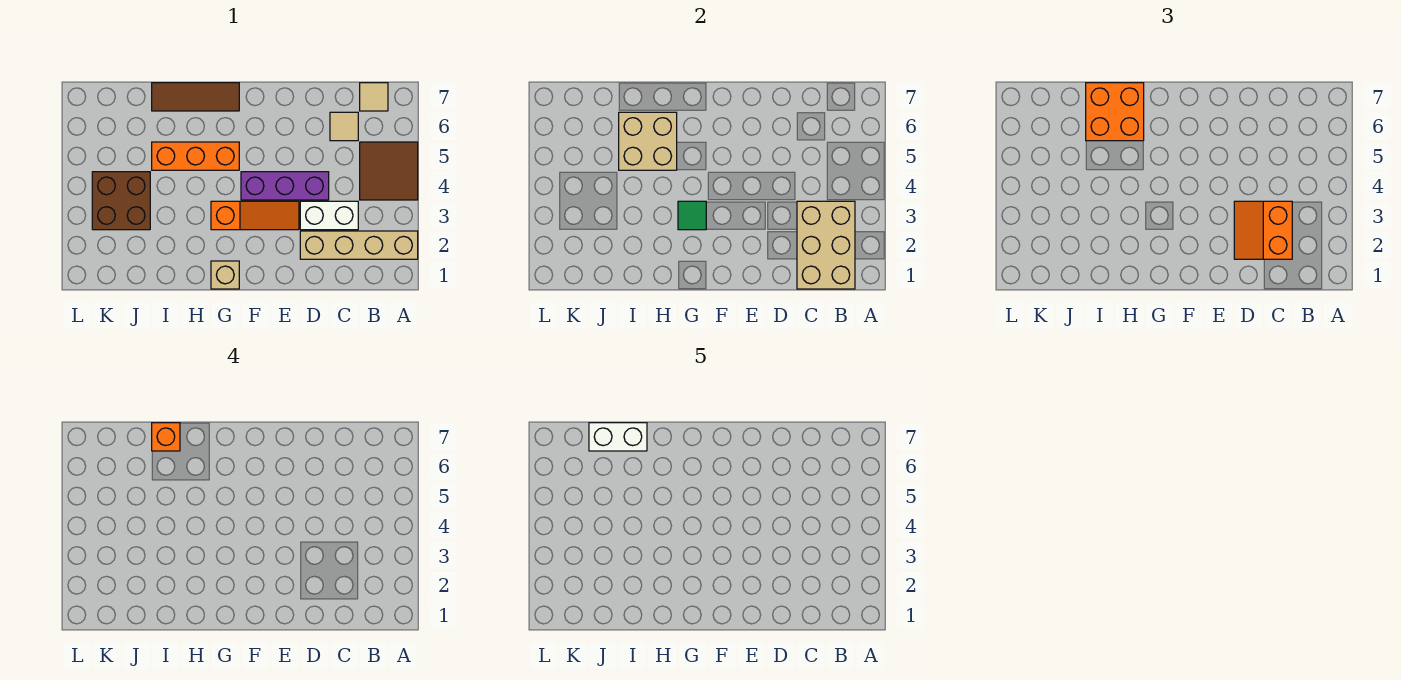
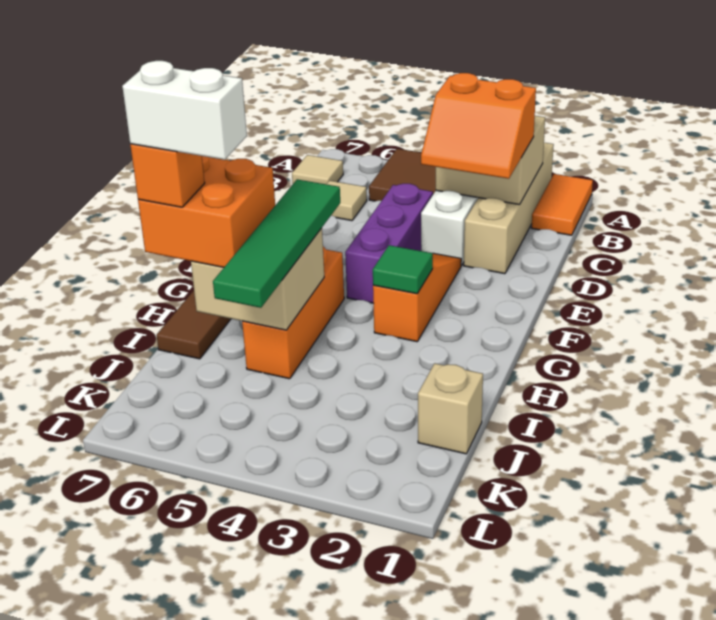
none -> orange 1x2 tile [531,174,593,235]
tan 2x3 brick [797,201,855,289] -> tan 2x2 brick [436,116,545,205]
tan 1x1 brick [211,261,239,289] -> tan 1x1 brick moved to [418,363,483,454]
none -> green 1x4 tile [213,179,340,308]
white 1x2 brick [589,423,647,451] -> white 1x2 brick turned to [122,61,247,160]
brown 2x2 brick [92,172,150,230] -> none

